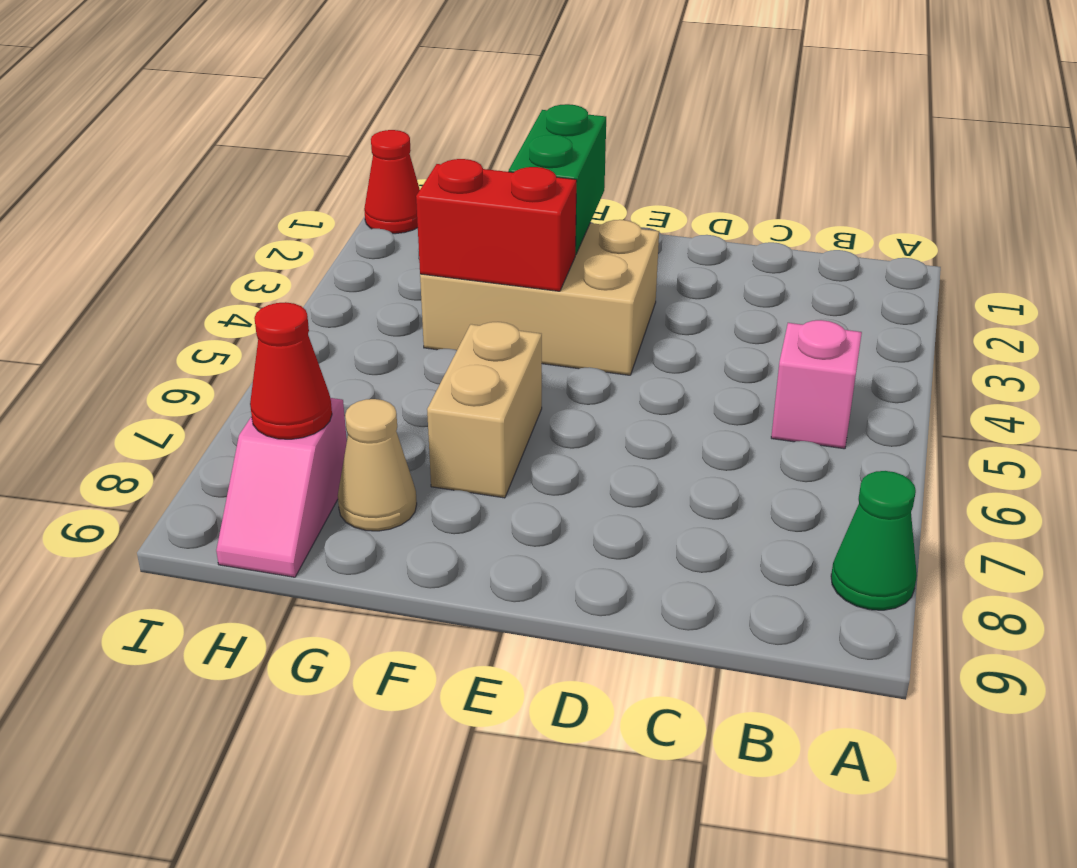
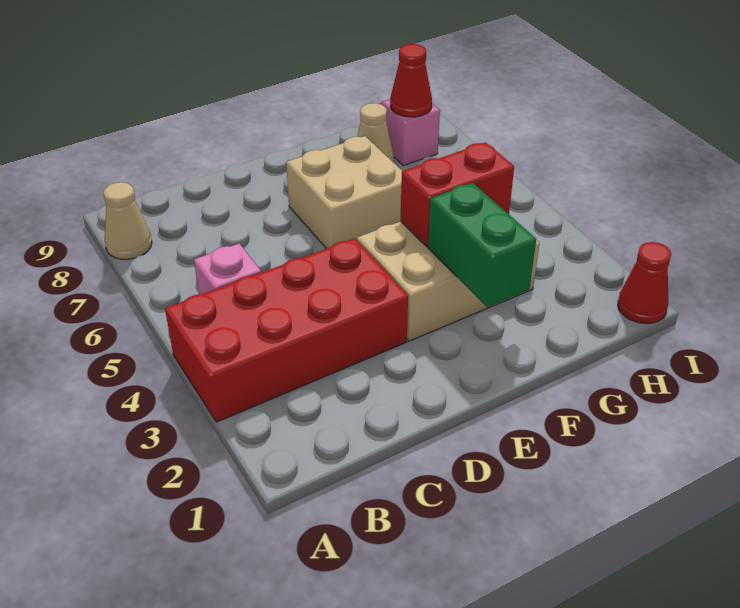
none -> red 2x4 brick [165,238,408,422]
green 1x1 cone [831,471,917,610] -> tan 1x1 cone [103,182,152,259]
tan 1x2 brick [427,322,542,498] -> tan 2x2 brick [286,136,402,249]

